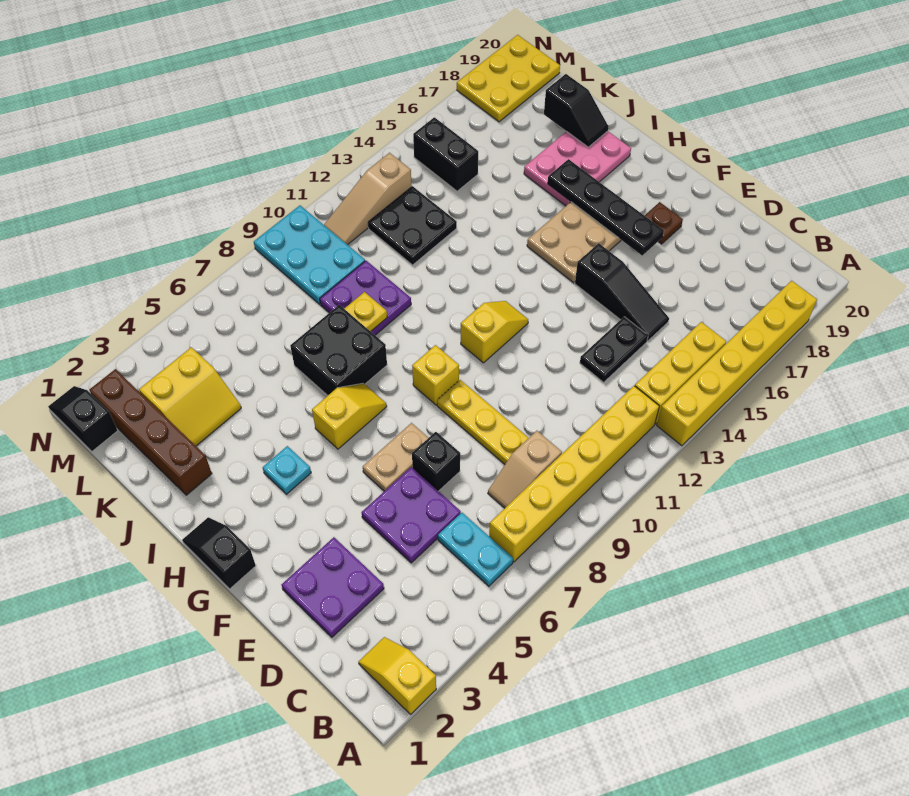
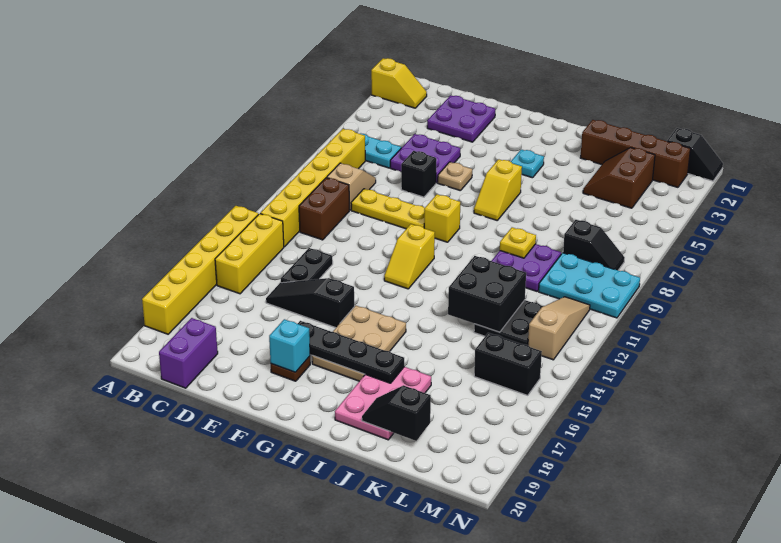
none -> brown 1x2 brick [299,178,349,240]
none -> purple 1x2 brick [159,318,218,388]
tan 1x2 plate [363,423,428,491] -> tan 1x1 plate [438,162,472,191]
none -> cyan 1x1 brick [269,319,310,372]
black 1x2 slope [182,517,256,589] -> black 1x2 slope moved to [563,220,625,270]
black 2x2 brick [290,305,387,396] -> black 2x2 brick moved to [448,256,526,332]
yellow 2x2 slope [139,347,241,446] -> brown 2x2 slope [583,148,655,208]
yellow 2x3 plate [457,35,560,122] -> none

